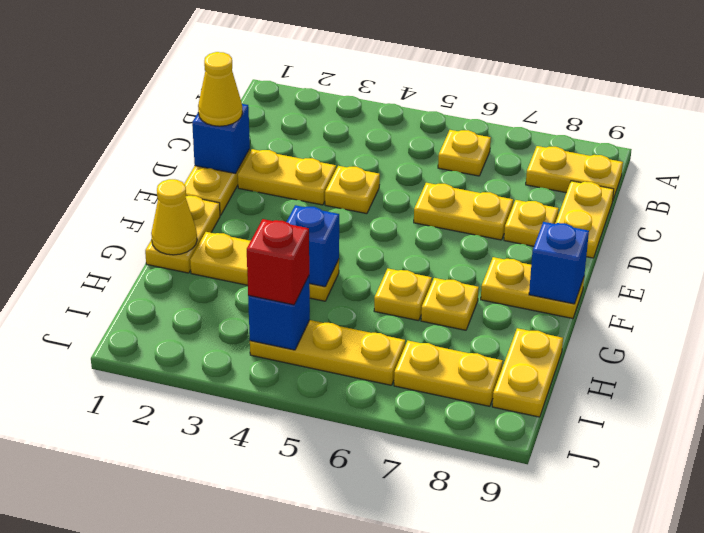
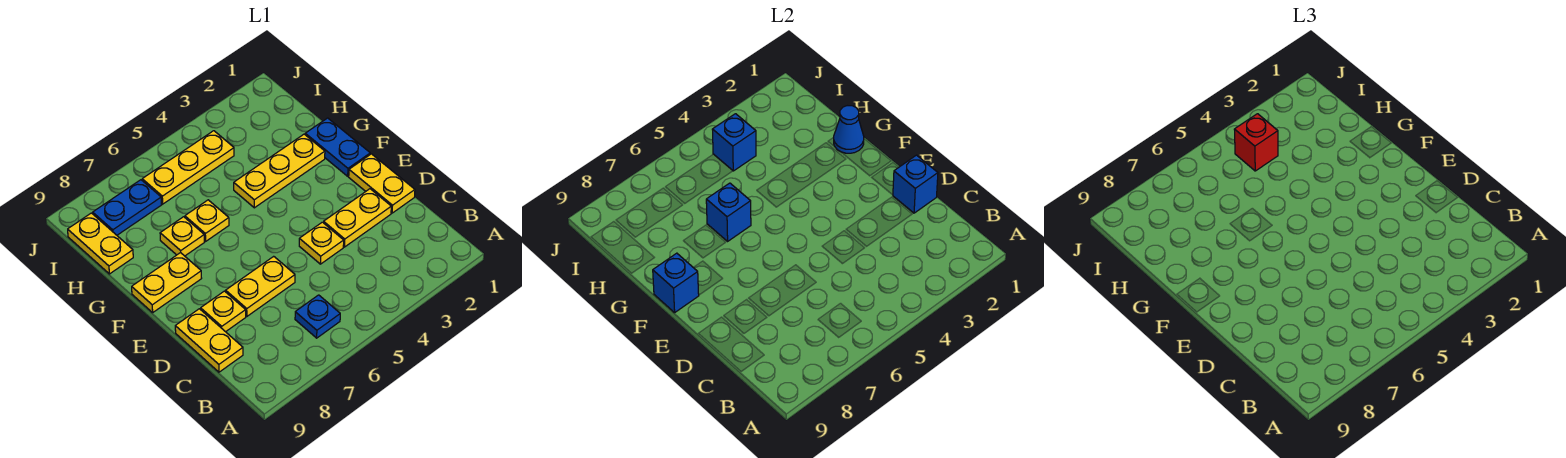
yellow 1x1 plate [438,130,491,176] -> blue 1x1 plate [295,295,340,338]
yellow 1x2 plate [526,146,623,199] -> none
yellow 1x1 cone [198,52,242,126] -> none
yellow 1x2 plate [145,196,220,273] -> blue 1x2 plate [305,118,370,176]
yellow 1x1 cone [151,179,197,255] -> blue 1x1 cone [834,106,864,153]
blue 1x1 brick [287,205,339,287] -> blue 1x1 brick moved to [706,183,751,241]
yellow 1x2 plate [394,341,503,406] -> blue 1x2 plate [93,180,162,235]

